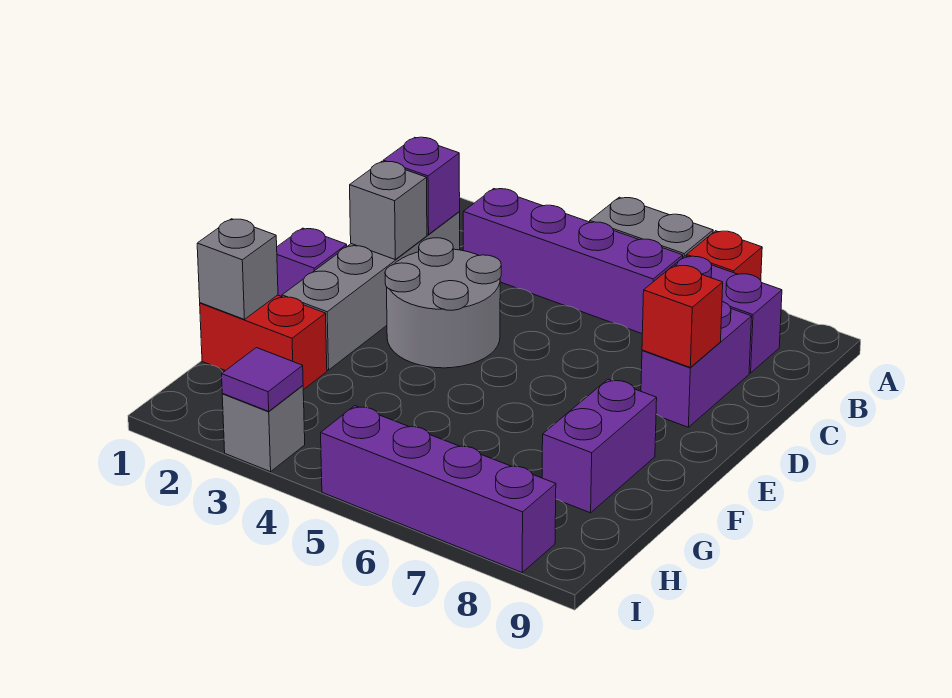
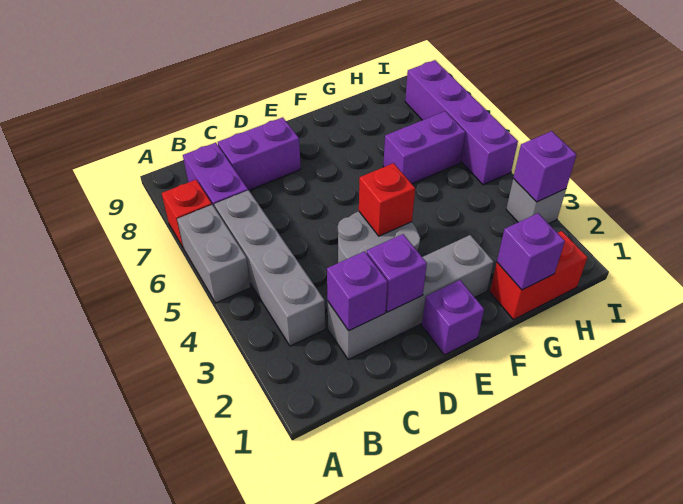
purple 1x4 brick [463,189,683,334] -> grey 1x4 brick [214,190,325,346]
grey 1x1 brick [350,161,427,259] -> purple 1x1 brick [367,234,427,312]
red 1x1 brick [642,265,723,367] -> red 1x1 brick moved to [359,163,415,236]
purple 1x2 brick [542,379,657,513] -> purple 1x2 brick moved to [383,111,465,184]
red 1x2 brick [200,295,327,390] -> red 1x2 brick turned to [490,231,588,320]
grey 1x1 brick [197,219,278,319] -> purple 1x1 brick [497,213,565,290]
purple 1x1 tile [222,348,303,411] -> purple 1x1 brick [513,131,576,202]

